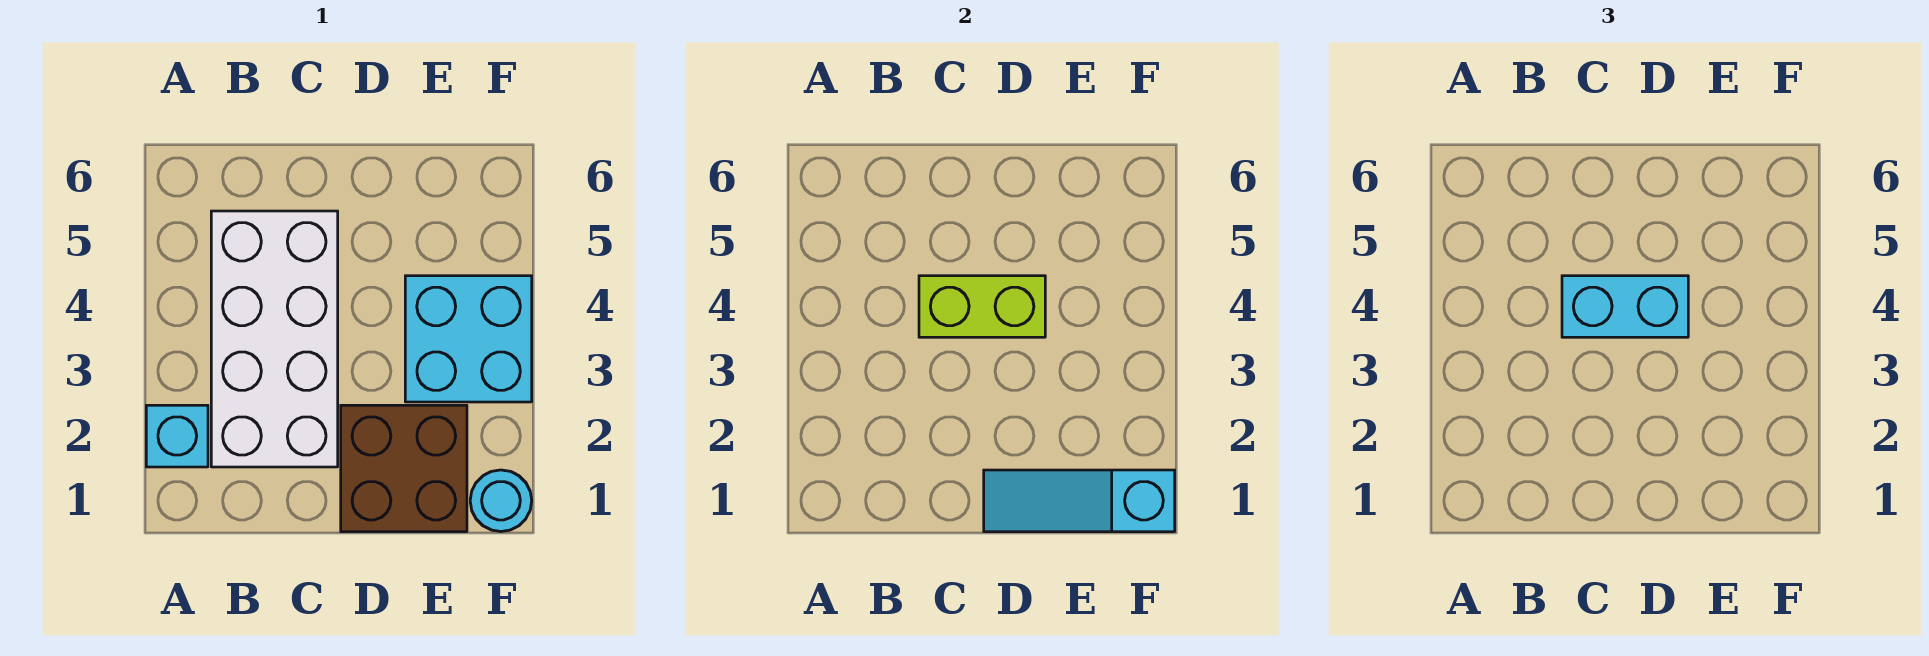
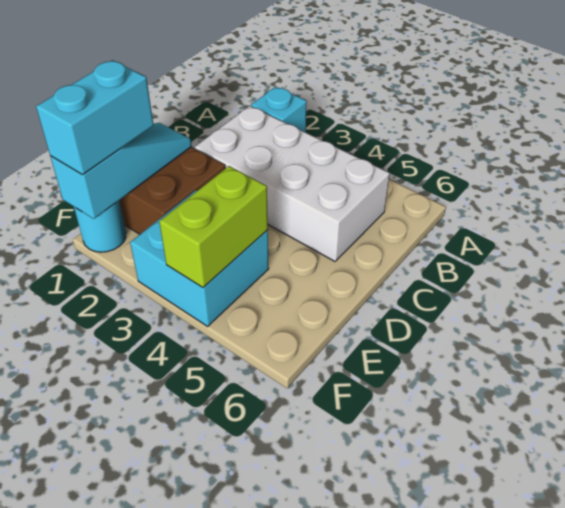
lime 1x2 brick [919,276,1045,337] -> lime 1x2 brick moved to [159,166,268,288]
cyan 1x2 brick [1562,276,1688,337] -> cyan 1x2 brick moved to [36,60,154,175]

